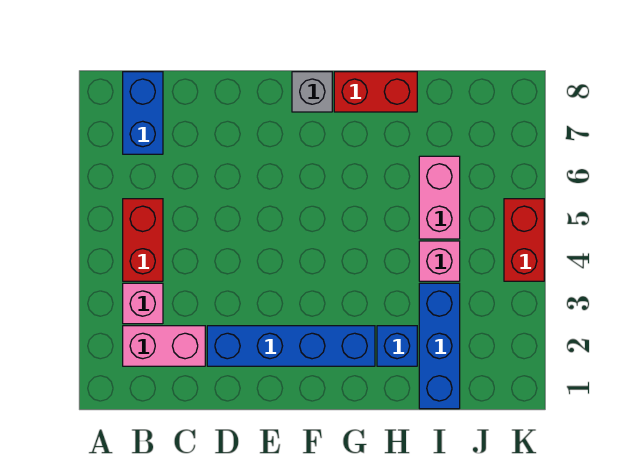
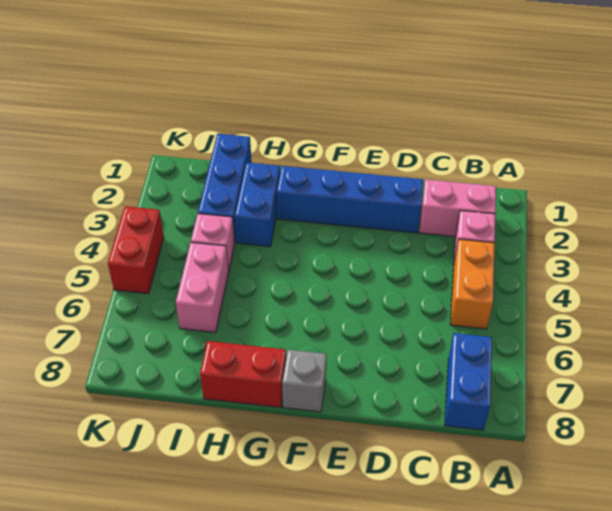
red 1x2 brick [123,199,163,281] -> orange 1x2 brick [450,239,495,329]
blue 1x1 brick [377,326,417,366] -> blue 1x2 brick [235,163,280,247]

